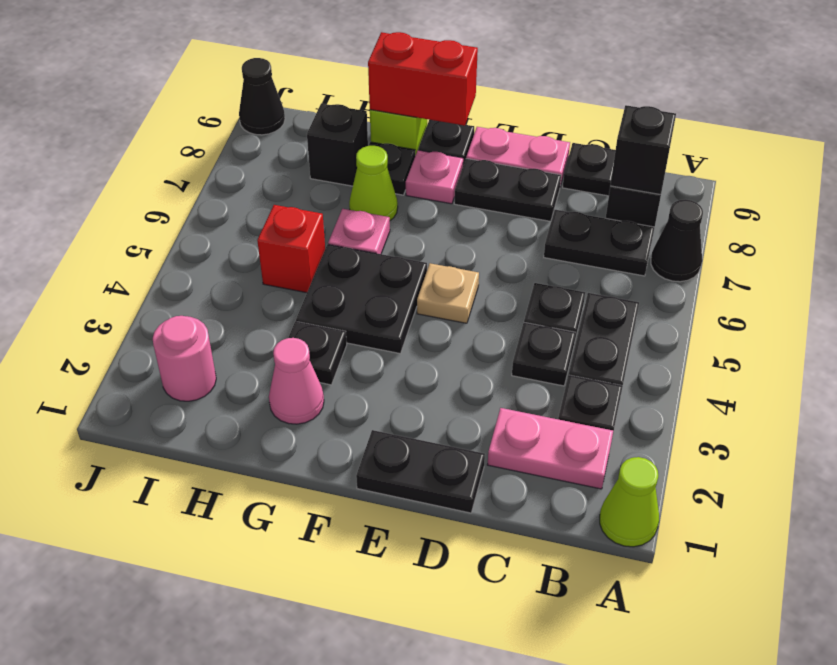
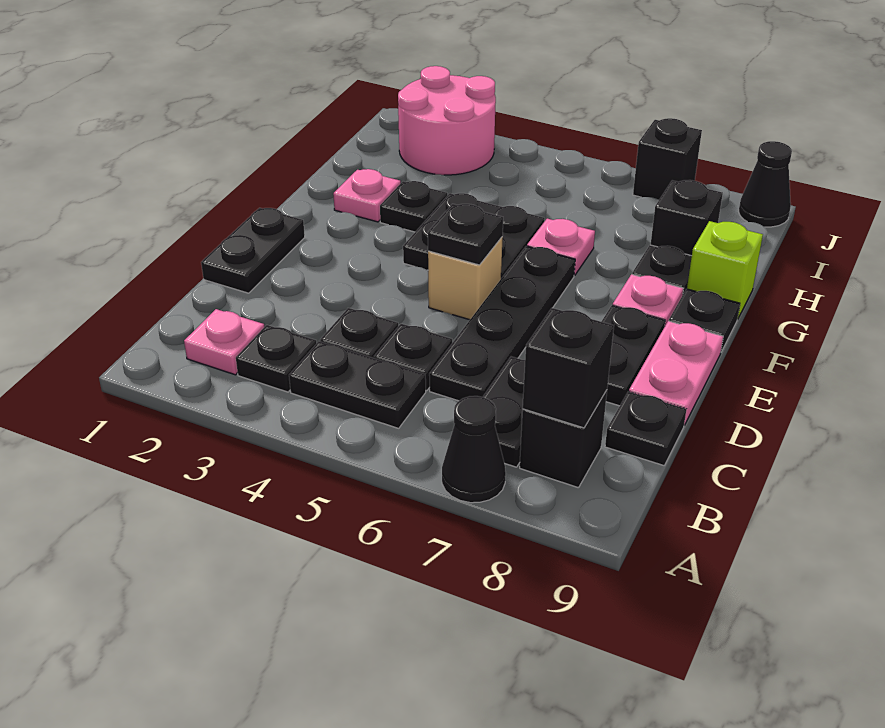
lime 1x1 cone [600,457,659,547] -> none
pink 1x2 plate [487,408,613,489] -> pink 1x1 plate [184,309,264,375]
none -> black 1x4 plate [429,246,575,401]
tan 1x1 plate [417,263,479,323] -> tan 1x1 brick [428,237,503,320]
none -> black 1x1 plate [428,204,503,265]
red 1x2 brick [368,32,478,126] -> none
pink 1x1 cone [269,338,324,424] -> pink 1x1 plate [333,169,401,222]
lime 1x1 cone [349,146,398,220] -> none
red 1x1 brick [257,205,325,293] -> none
pink 1x1 round brick [153,316,216,401] -> pink 2x2 round brick [398,66,496,175]
none -> black 1x1 brick [633,118,702,200]

